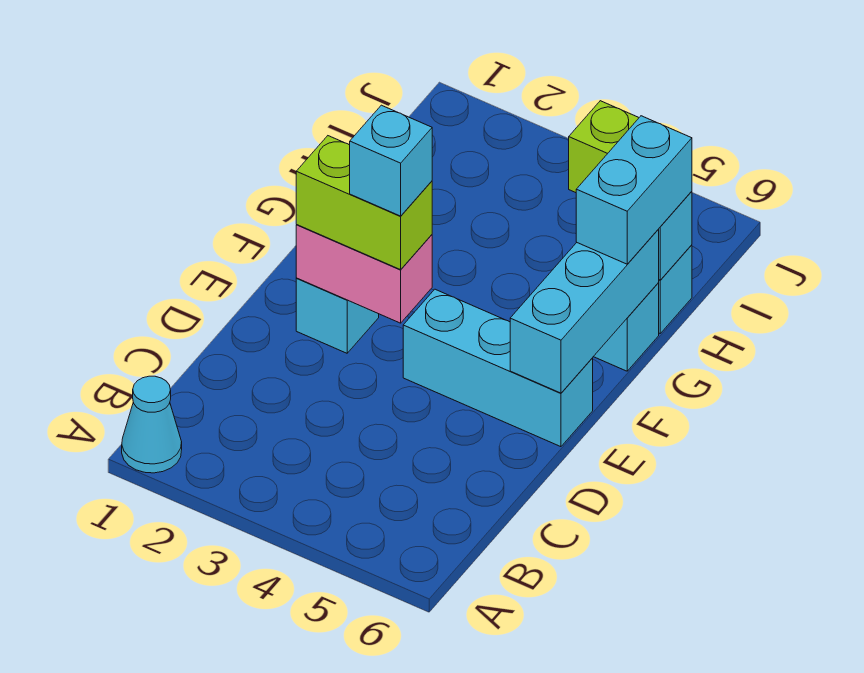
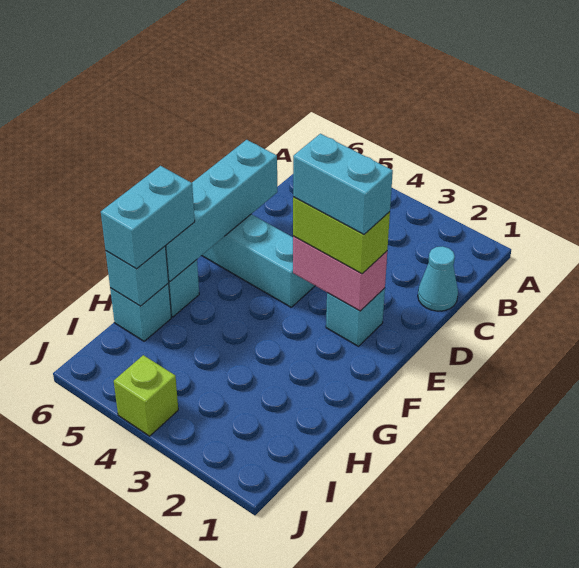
cyan 1x1 cone [122,376,182,473] -> cyan 1x1 cone moved to [418,246,458,311]
cyan 1x1 brick [350,105,432,216] -> cyan 1x2 brick [293,134,393,235]
cyan 1x3 brick [510,229,659,393] -> cyan 1x4 brick [165,140,277,282]

